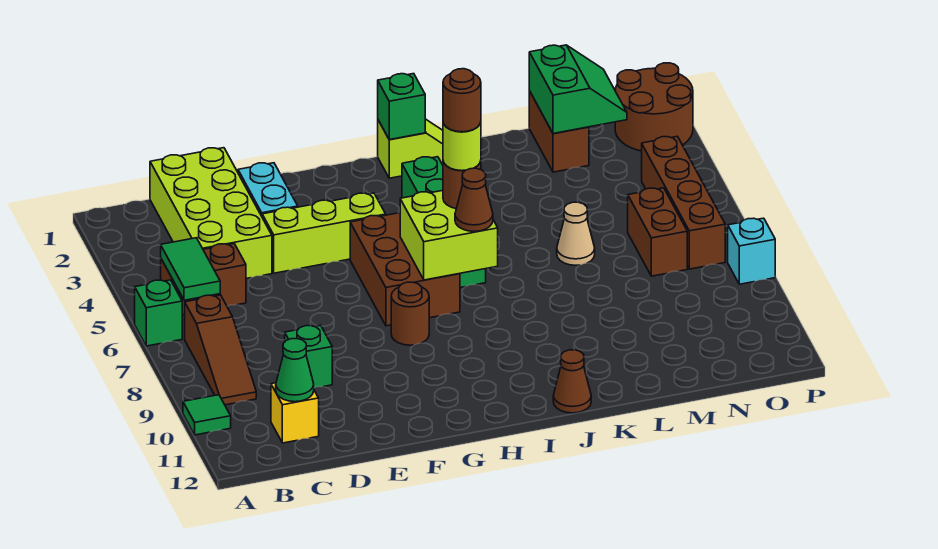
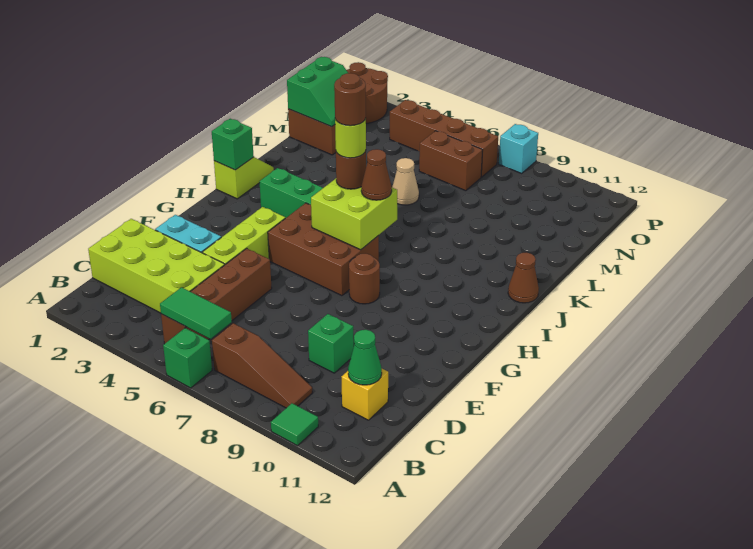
brown 1x2 brick [161,244,246,315] -> brown 1x4 brick [161,248,272,344]
green 2x2 slope [529,45,627,133] -> green 2x2 slope turned to [287,57,348,127]

